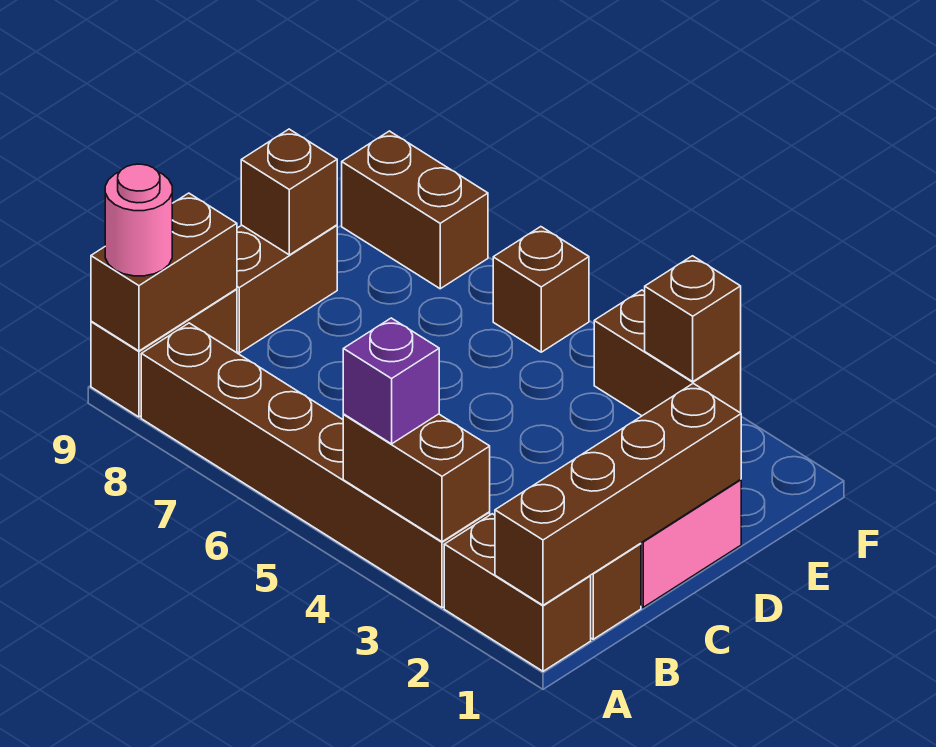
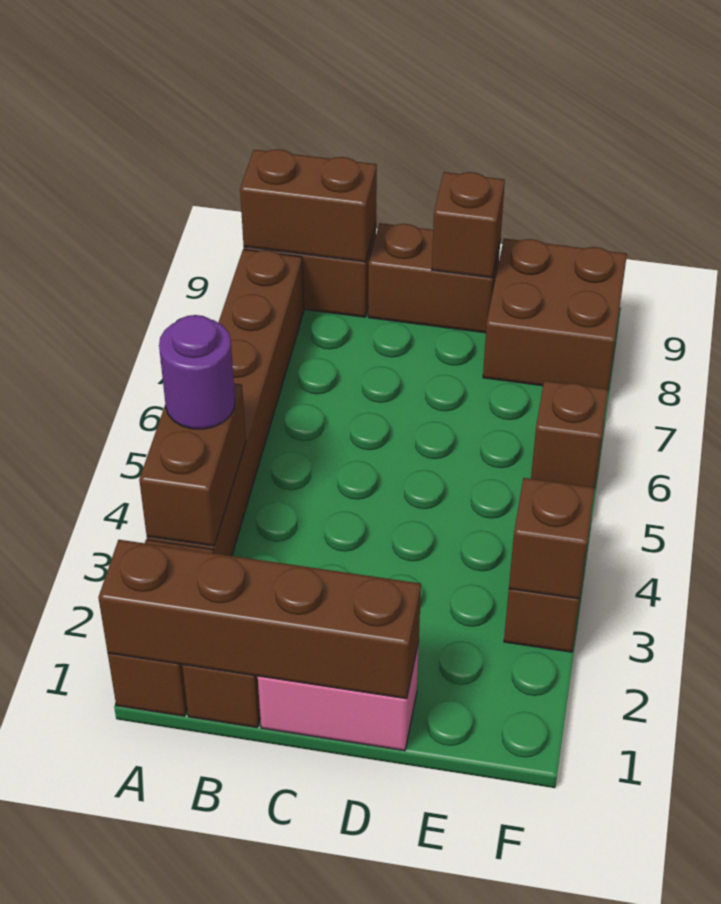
purple 1x1 brick [343,318,439,444] -> purple 1x1 round brick [159,315,235,429]
pink 1x1 round brick [105,164,172,276] -> none
brown 1x2 brick [342,131,488,289] -> brown 2x2 brick [483,238,627,389]

